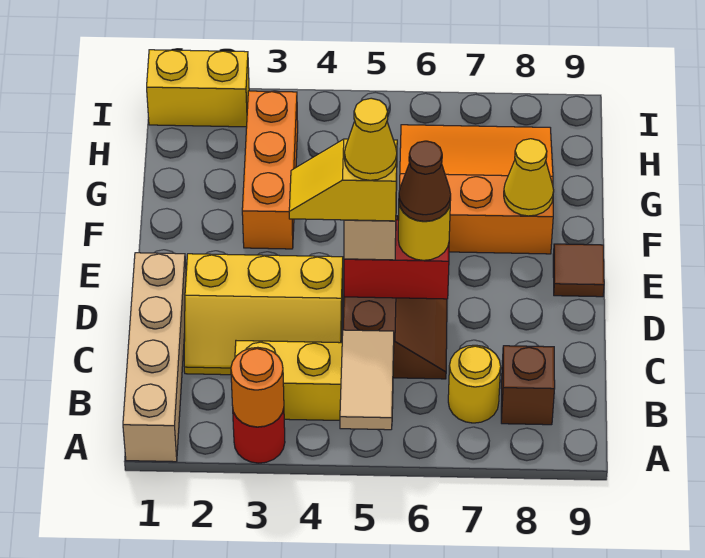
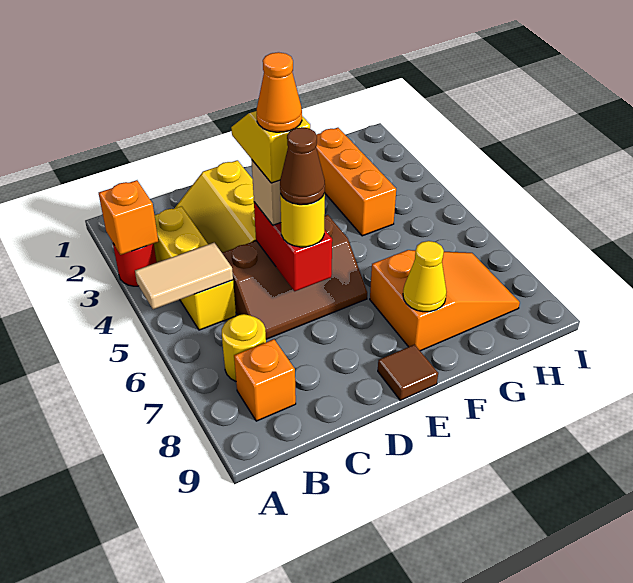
tan 1x4 brick [123,253,186,462] -> none
orange 1x1 round brick [231,347,284,427] -> orange 1x1 brick [99,180,158,255]
brown 1x1 brick [501,346,555,425] -> orange 1x1 brick [234,339,296,421]
yellow 1x1 cone [344,98,397,180] -> orange 1x1 cone [257,52,302,132]
orange 1x3 brick [242,91,298,249] -> orange 1x3 brick turned to [316,128,396,236]
orange 3x3 slope [400,125,553,254] -> orange 2x3 slope [370,250,520,351]
yellow 1x2 brick [147,50,249,127] -> none

